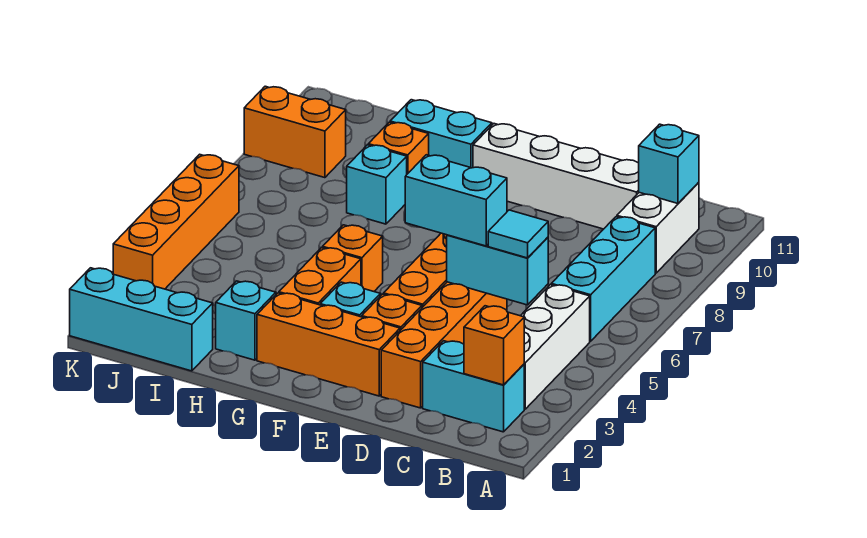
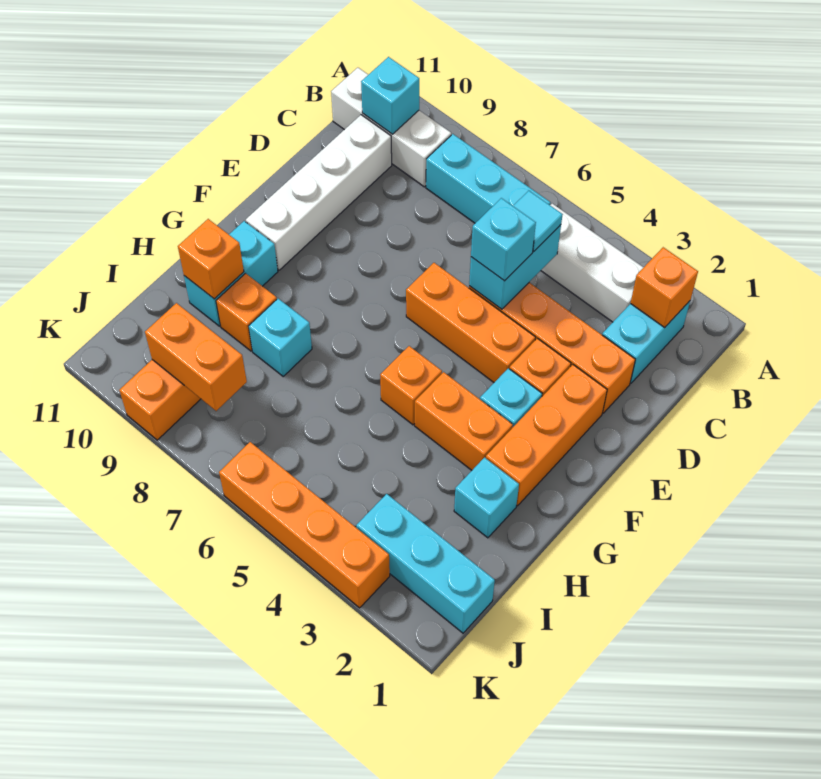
white 1x2 brick [617,182,699,273] -> white 1x3 brick [331,68,451,187]
cyan 1x2 brick [405,155,507,246] -> cyan 1x1 brick [471,198,536,281]
none -> orange 1x1 brick [178,219,244,299]
cyan 1x3 brick [70,268,213,371] -> cyan 1x3 brick turned to [356,494,495,633]
none -> orange 1x2 brick [145,303,247,411]

